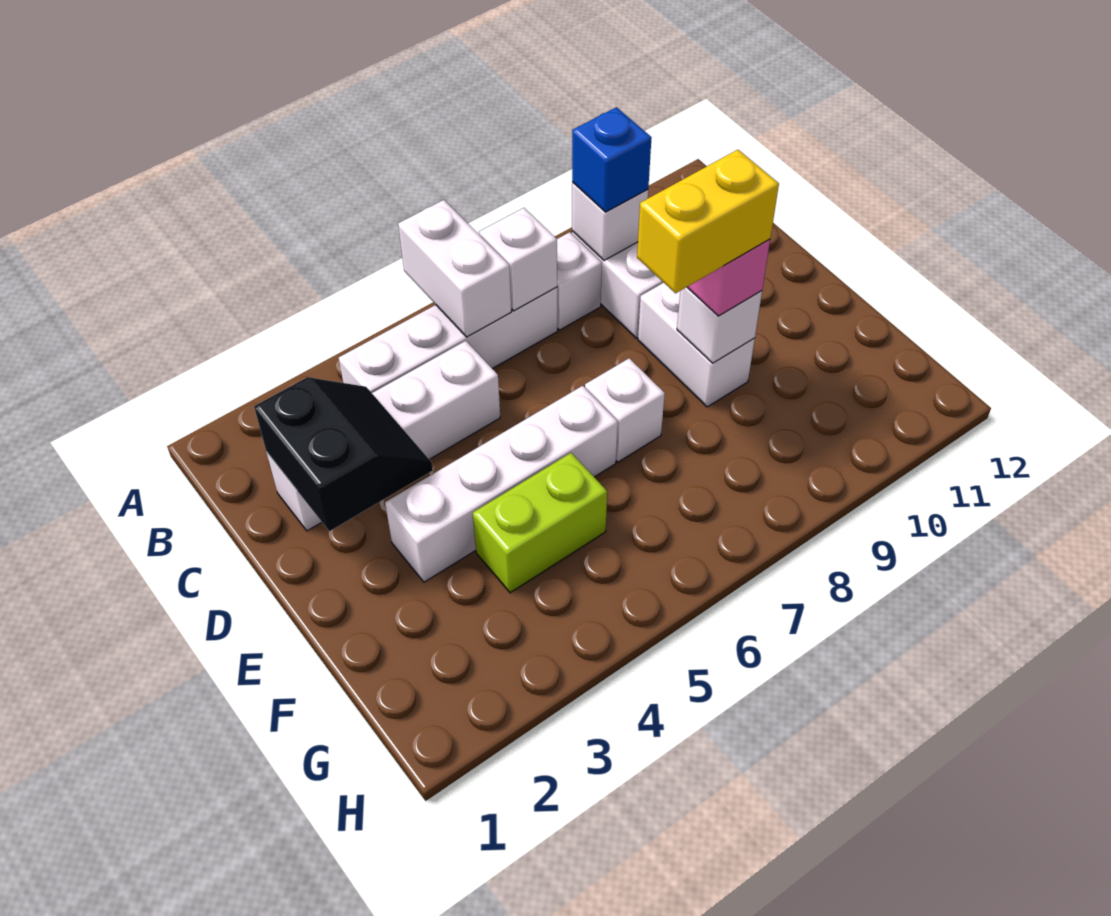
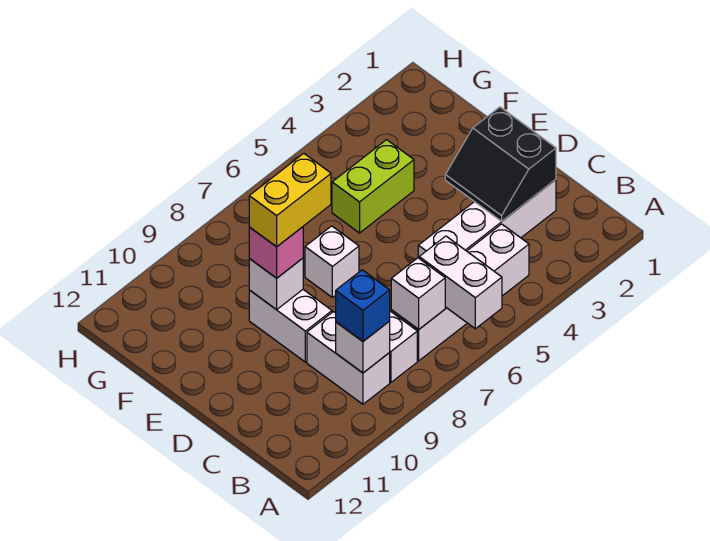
white 1x4 brick [385,386,618,582] -> none

